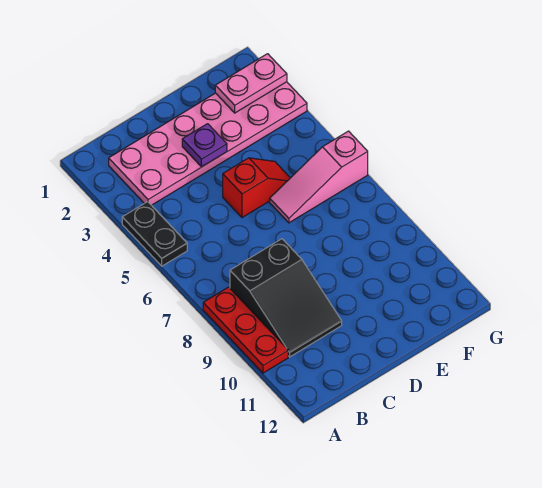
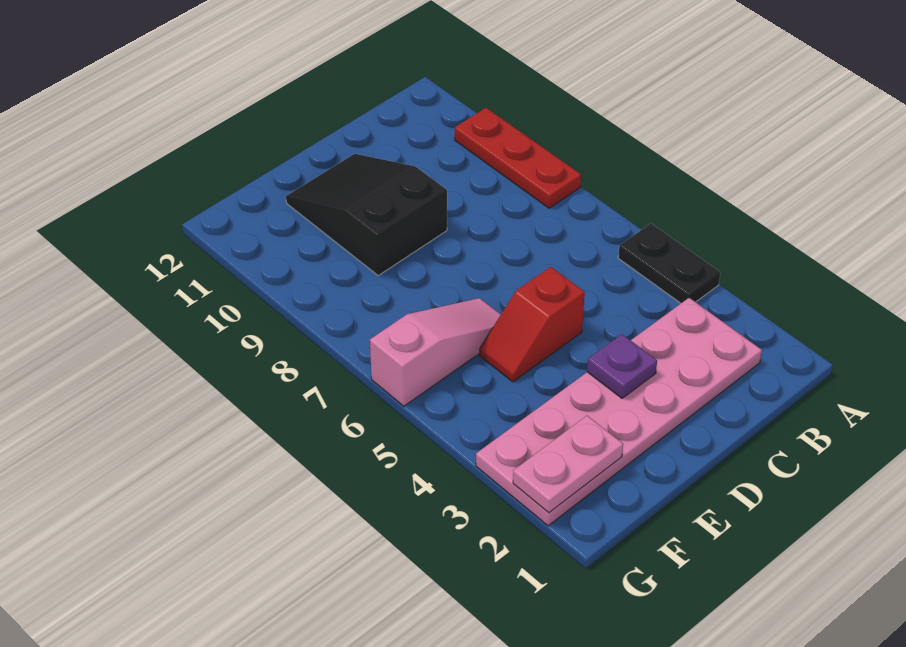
black 2x3 slope [230,239,342,357] -> black 2x3 slope moved to [286,154,447,275]

